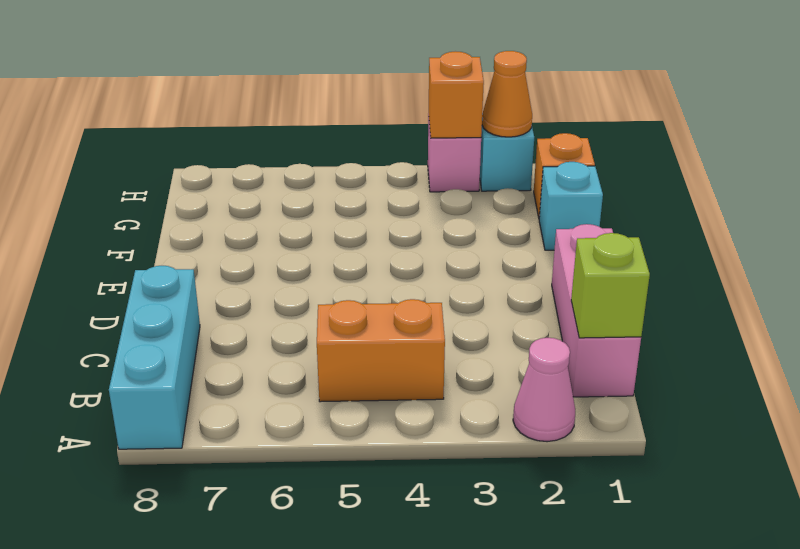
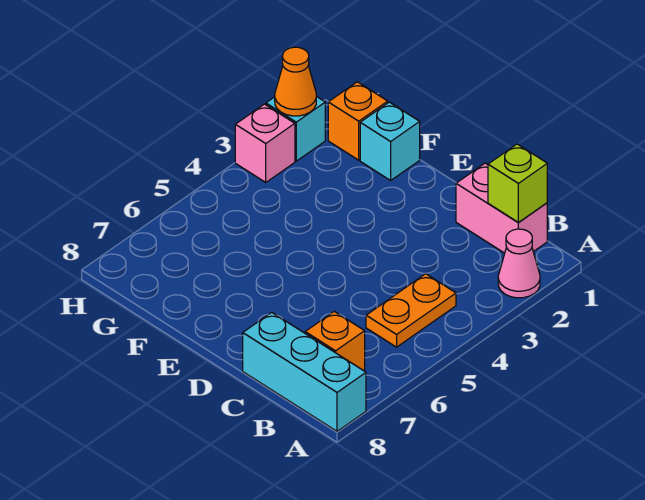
pink 1x3 brick [552,224,641,397] -> pink 1x2 brick [456,163,547,253]
orange 1x2 brick [317,299,445,402] -> orange 1x2 plate [366,274,456,347]
orange 1x1 brick [429,51,484,138] -> orange 1x1 brick moved to [305,311,365,370]

